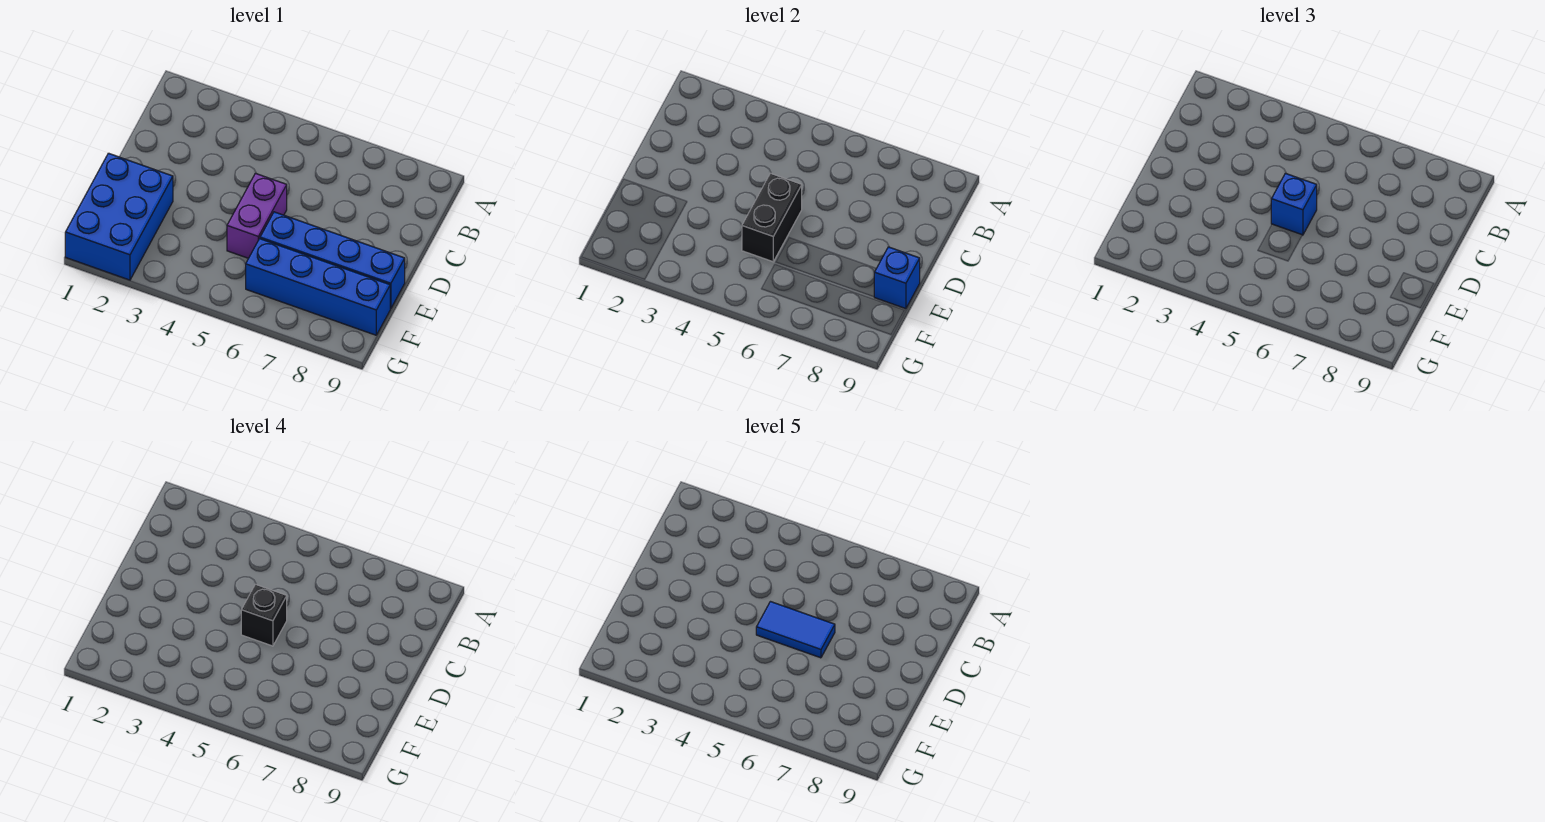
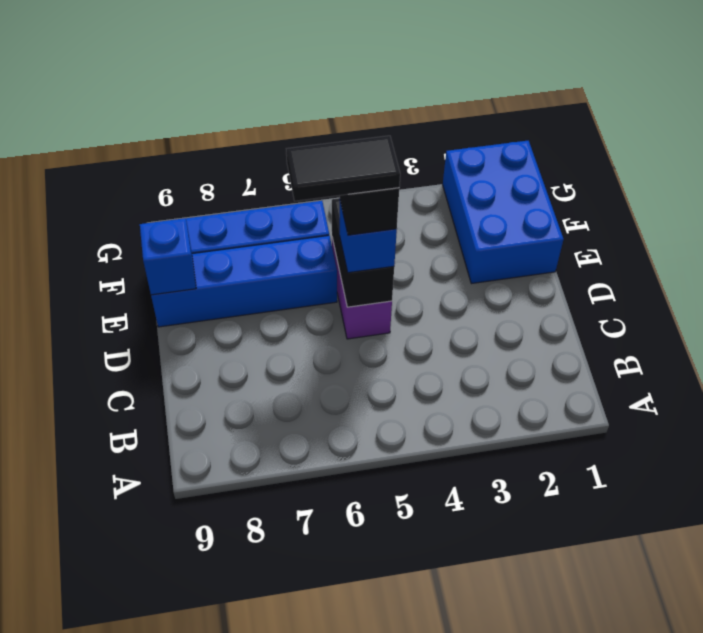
blue 1x2 tile [756,602,835,658] -> black 1x2 tile [286,136,400,201]

